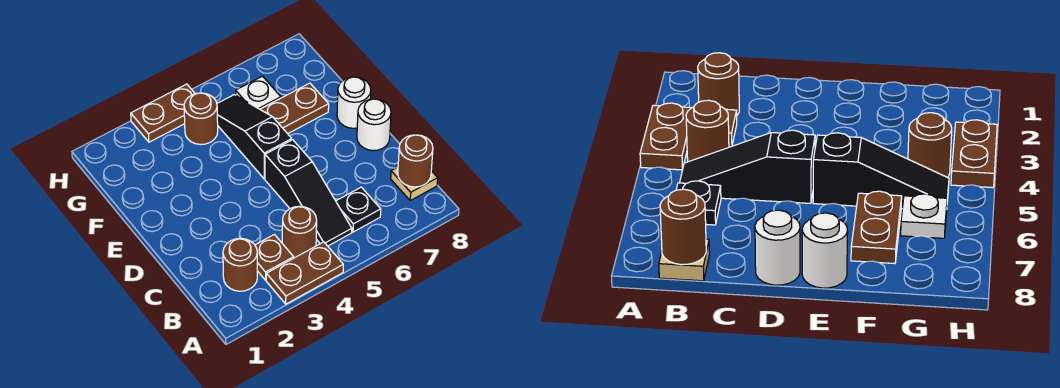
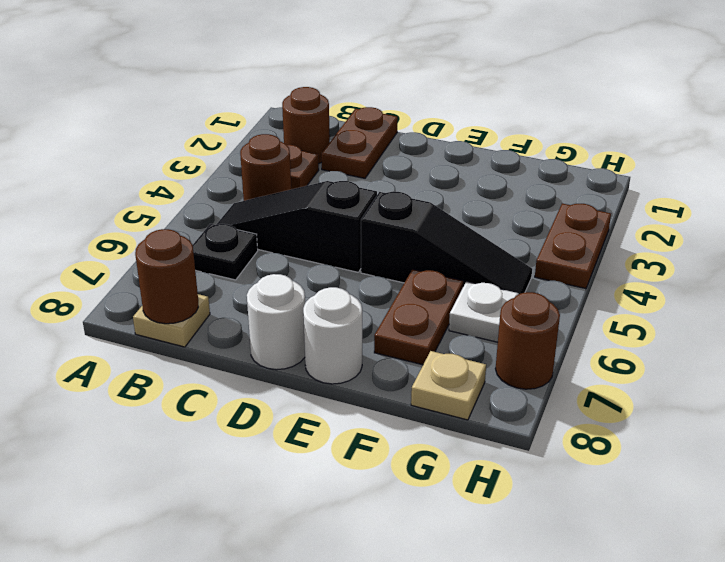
brown 1x2 plate [266,242,343,304] -> brown 1x2 plate moved to [321,107,398,178]
brown 1x1 round brick [184,93,218,145] -> brown 1x1 round brick moved to [495,292,560,389]
none -> tan 1x1 plate [411,351,486,420]

